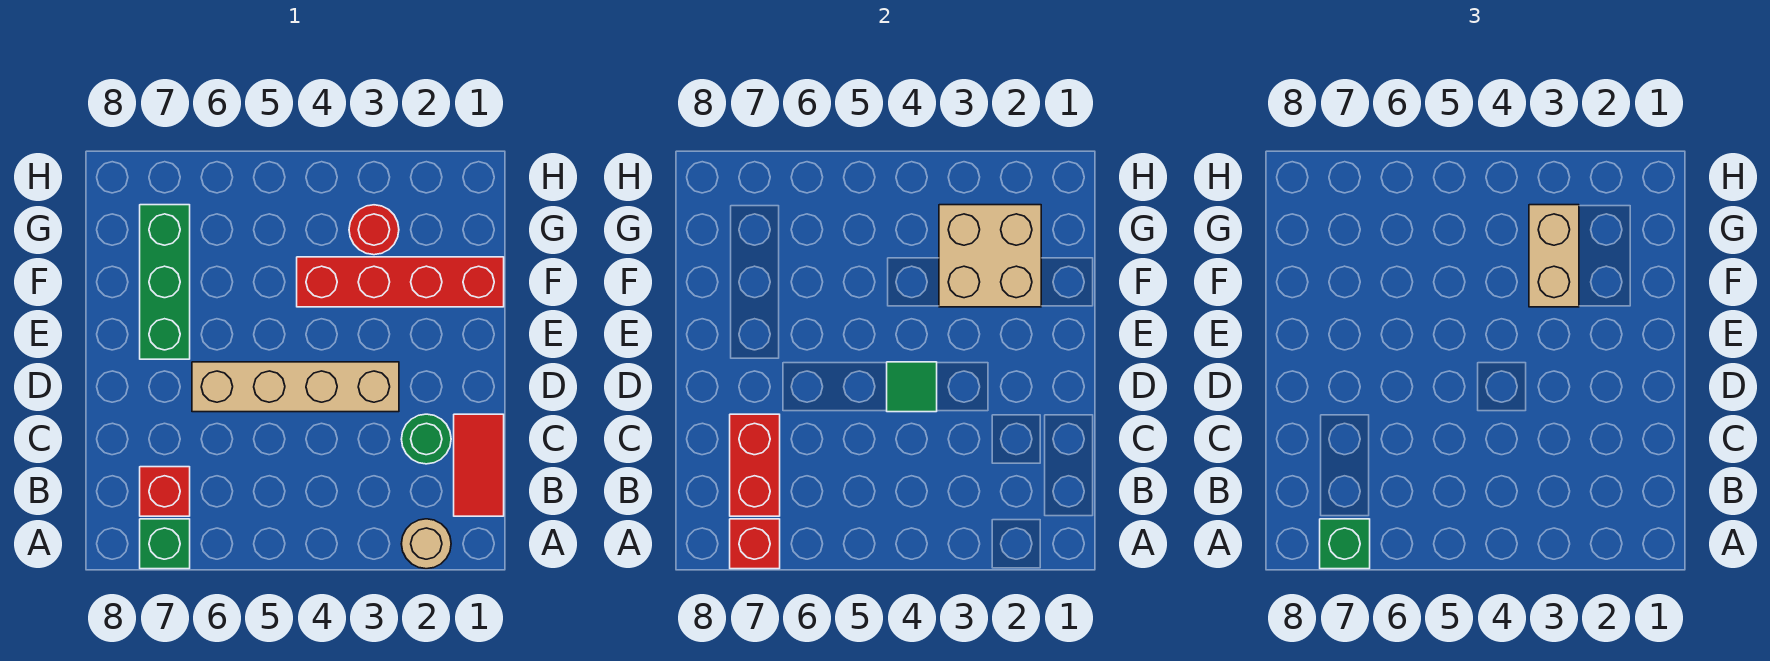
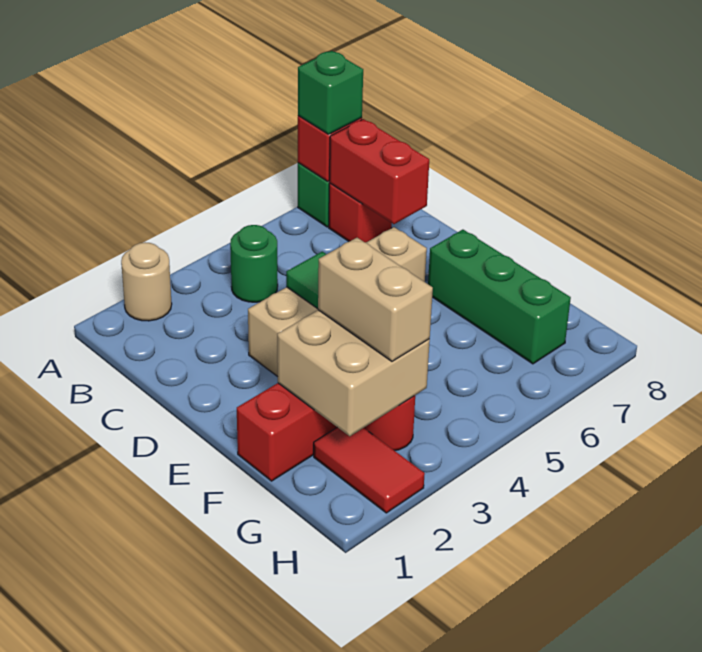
red 1x2 tile [454,414,504,516] -> red 1x2 tile moved to [314,427,425,513]
green 1x1 round brick [401,414,451,464] -> green 1x1 round brick moved to [230,225,278,302]

